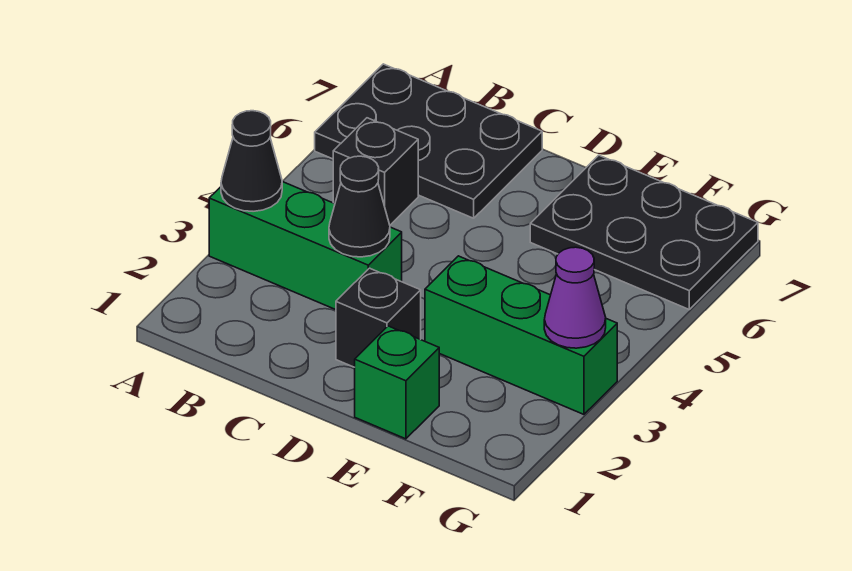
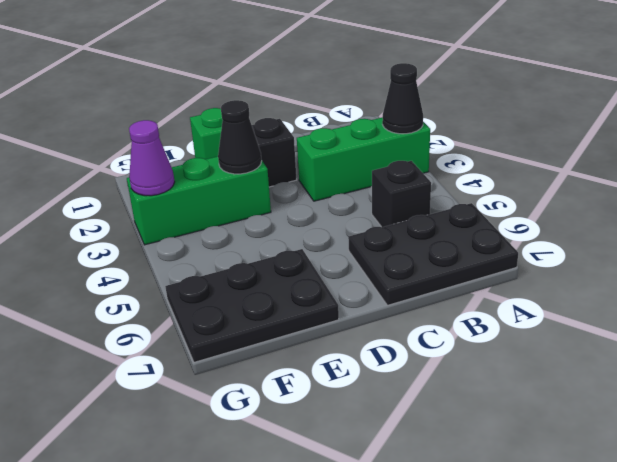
black 1x1 cone [329,156,390,257] -> black 1x1 cone moved to [218,100,262,174]

